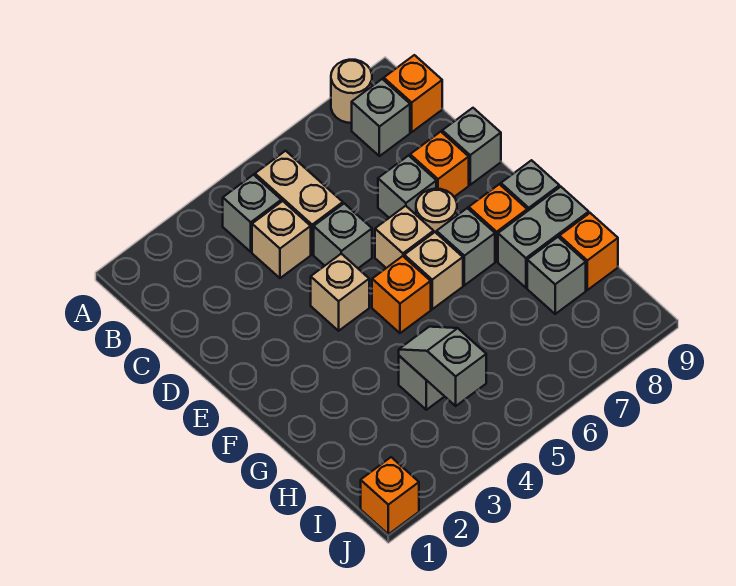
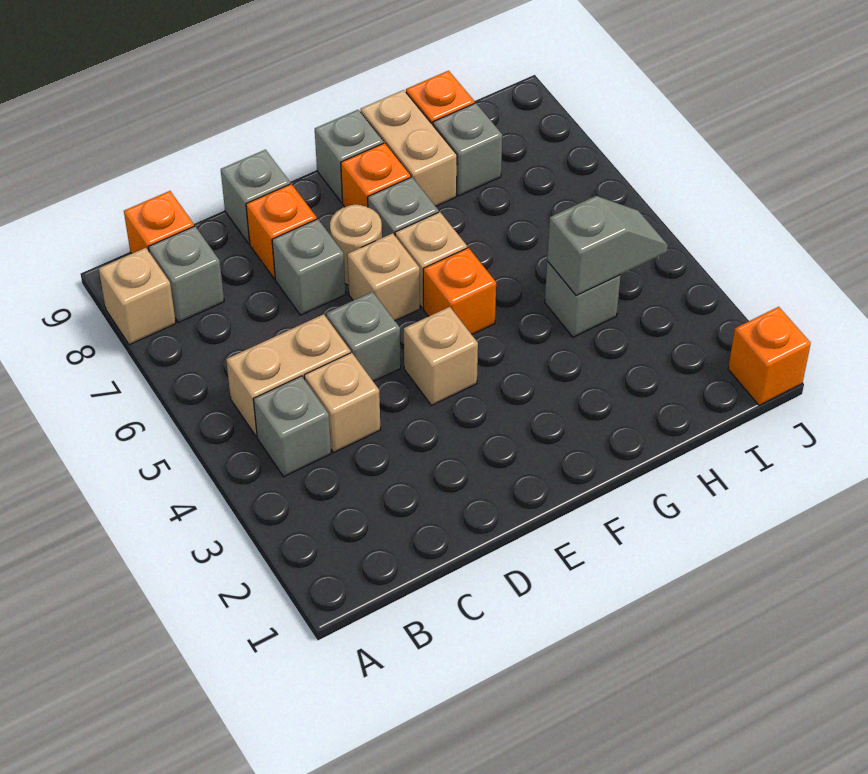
tan 1x1 round brick [331,60,372,123] -> tan 1x1 brick [99,248,176,345]
grey 1x2 brick [498,187,589,288] -> tan 1x2 brick [361,90,457,206]
grey 1x2 slope [399,327,486,406] -> grey 1x2 slope turned to [547,196,668,296]

